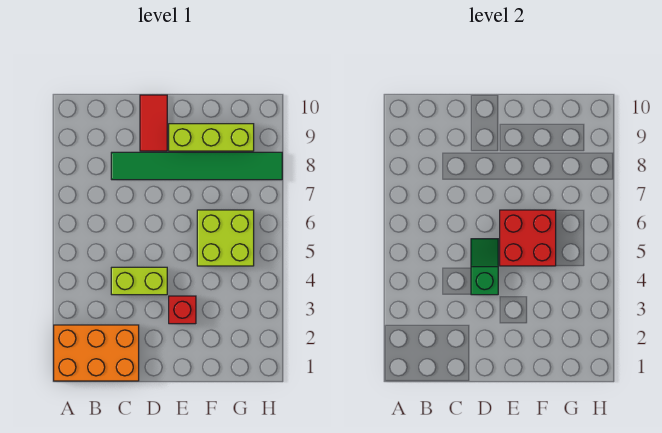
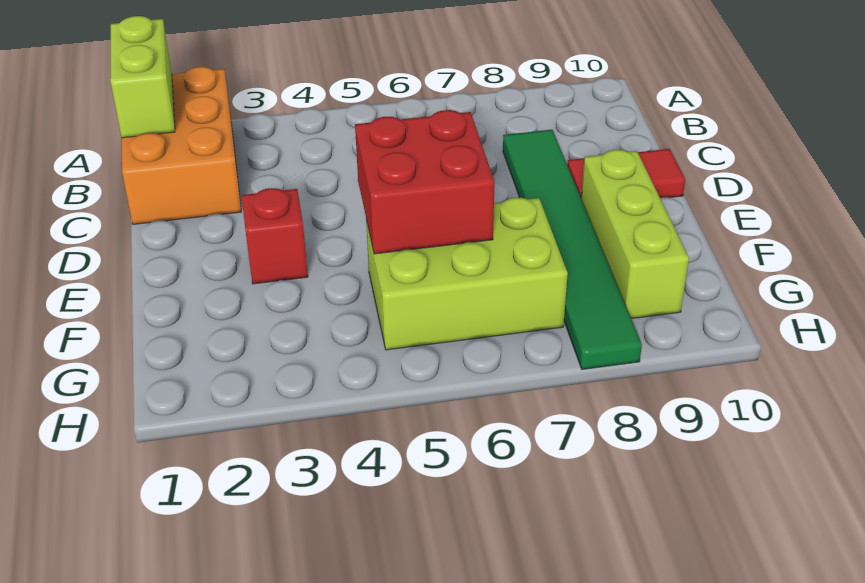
lime 1x2 brick [111,267,167,295] -> lime 1x2 brick moved to [110,16,175,138]
green 1x2 slope [471,239,498,295] -> none
lime 2x2 brick [197,210,254,266] -> lime 2x3 brick [366,198,568,350]

